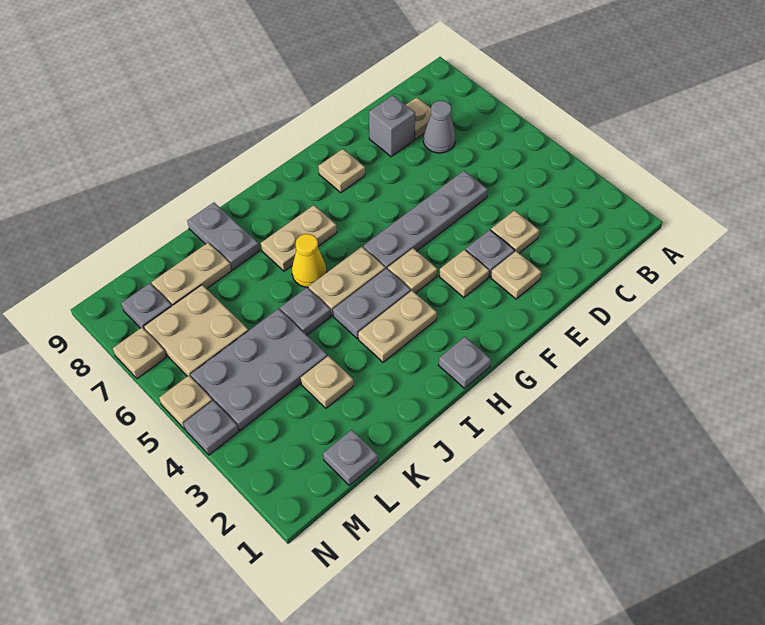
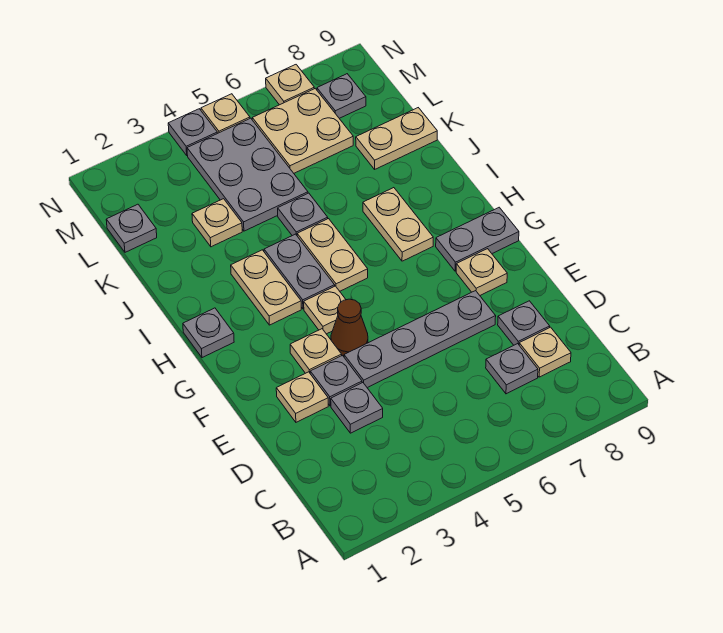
grey 1x1 cone [423,101,455,153] -> grey 1x1 plate [486,344,538,394]
tan 1x1 plate [491,211,539,253] -> grey 1x1 plate [331,383,383,433]
grey 1x4 plate [363,171,488,269] -> grey 1x4 plate turned to [344,291,496,388]
grey 1x1 brick [369,95,415,157] -> grey 1x1 plate [498,301,550,345]
none -> brown 1x1 cone [331,299,368,356]
yellow 1x1 cone [292,234,327,287] -> none
grey 1x2 plate [187,203,259,270] -> grey 1x2 plate moved to [436,207,519,271]
tan 1x2 plate [151,243,231,306] -> tan 1x2 plate turned to [356,108,437,169]

